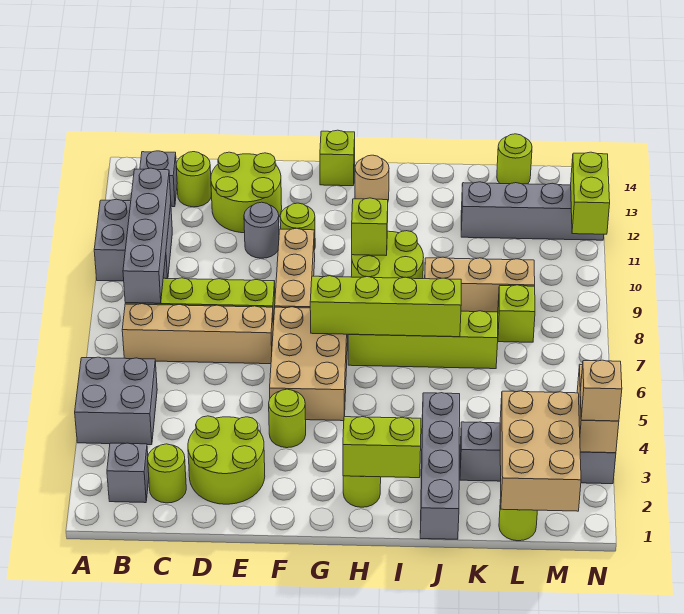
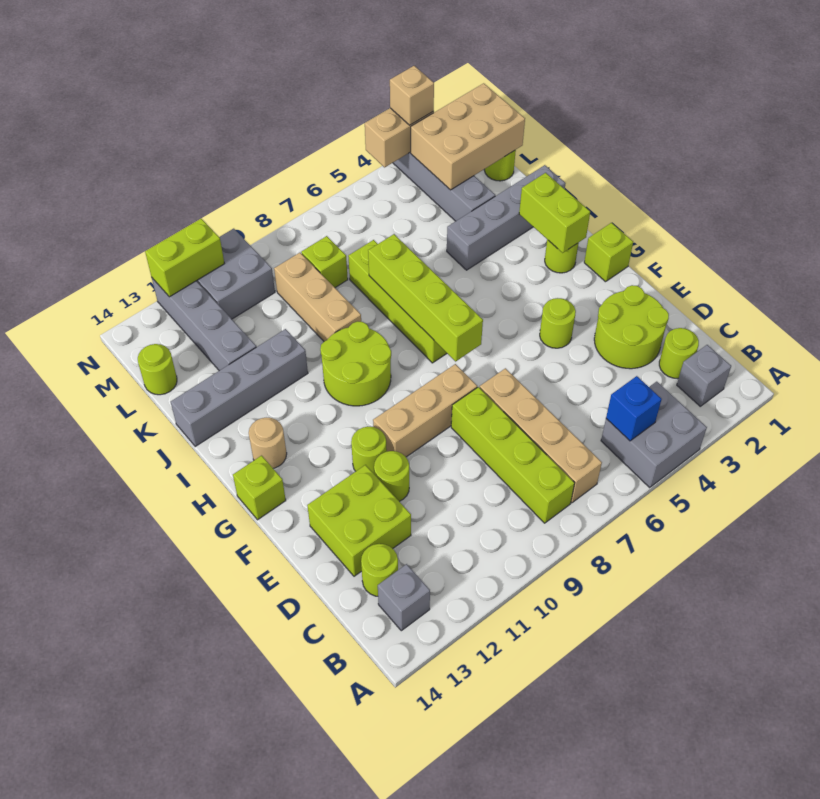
grey 2x2 brick [94,199,172,281] -> grey 2x2 brick moved to [197,229,275,319]
none -> blue 1x1 brick [606,376,662,441]
grey 1x4 brick [123,168,171,303] -> grey 1x4 brick moved to [171,329,308,446]
lime 2x2 round brick [211,152,282,233] -> lime 2x2 brick [307,465,411,576]
grey 1x1 round brick [244,202,279,258] -> lime 1x1 round brick [374,451,409,501]
tan 2x3 brick [270,307,348,421] -> none
lime 1x1 brick [352,198,388,255] -> lime 1x1 brick moved to [584,223,633,282]

